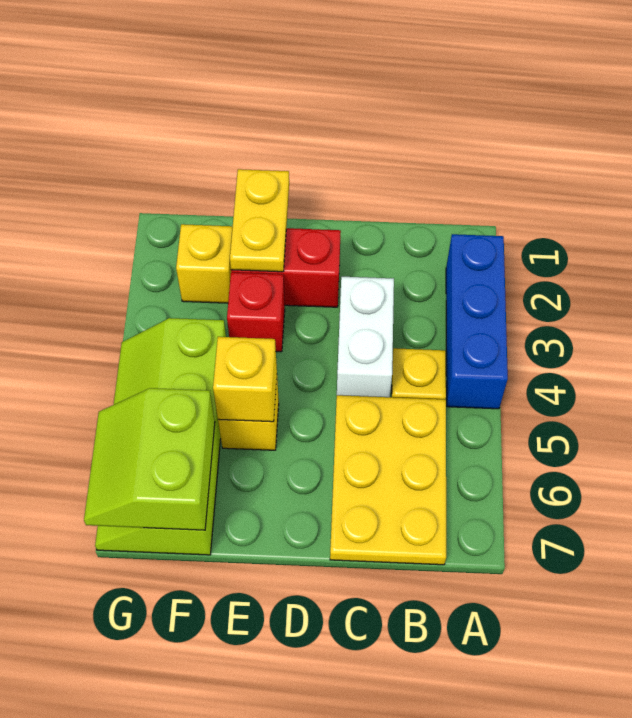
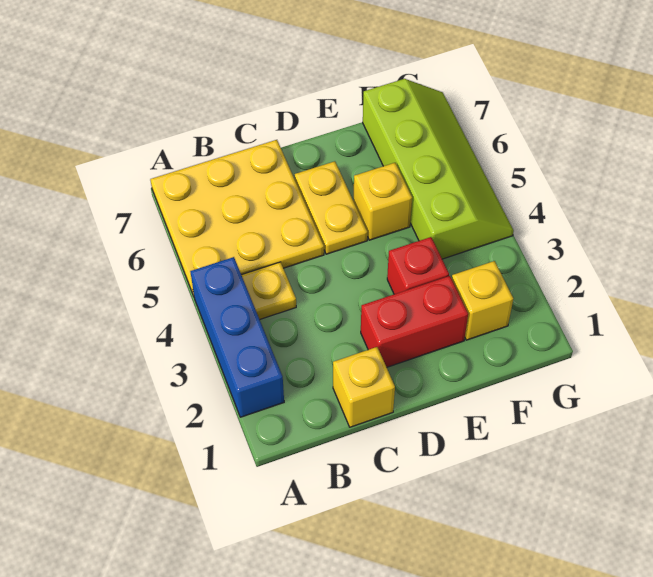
yellow 2x3 plate [330,395,446,565] -> yellow 3x3 plate [150,140,324,296]
white 1x2 brick [337,277,394,397] -> none
yellow 1x2 plate [230,169,289,272] -> yellow 1x2 plate moved to [295,161,368,254]
yellow 1x1 brick [213,337,277,422] -> yellow 1x1 brick moved to [333,347,395,427]
lime 2x2 slope [84,388,215,530] -> none

